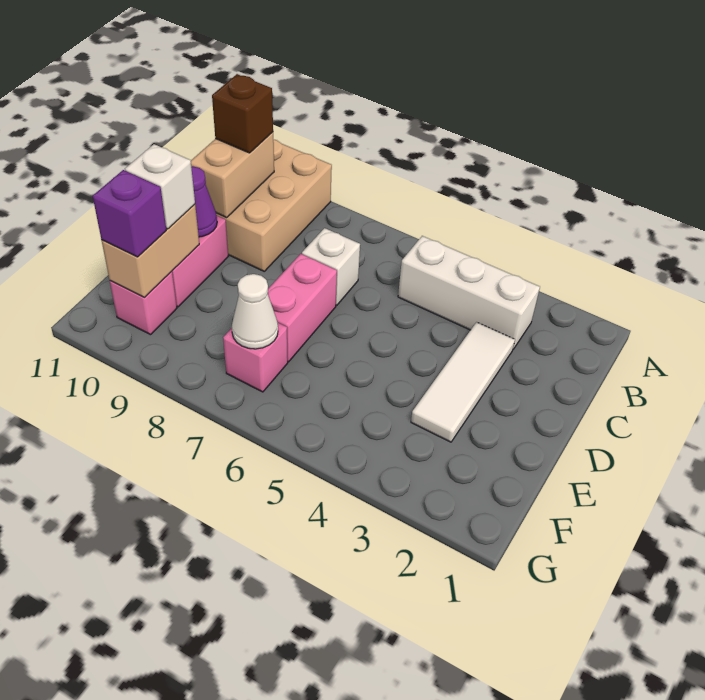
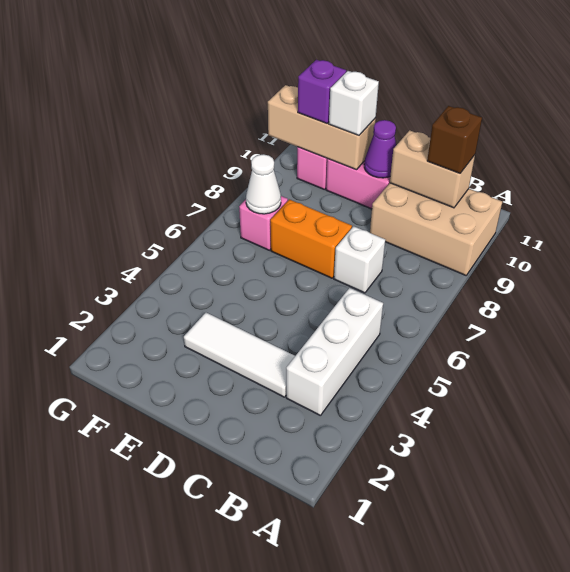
pink 1x2 brick [268,254,337,362] -> orange 1x2 brick [270,199,352,278]
tan 1x2 brick [102,204,199,298] -> tan 1x3 brick [268,85,376,170]

